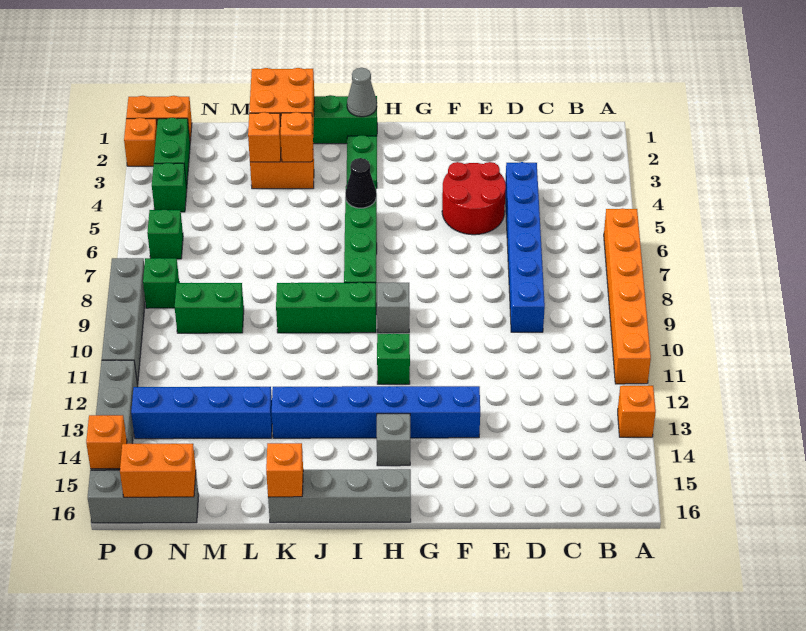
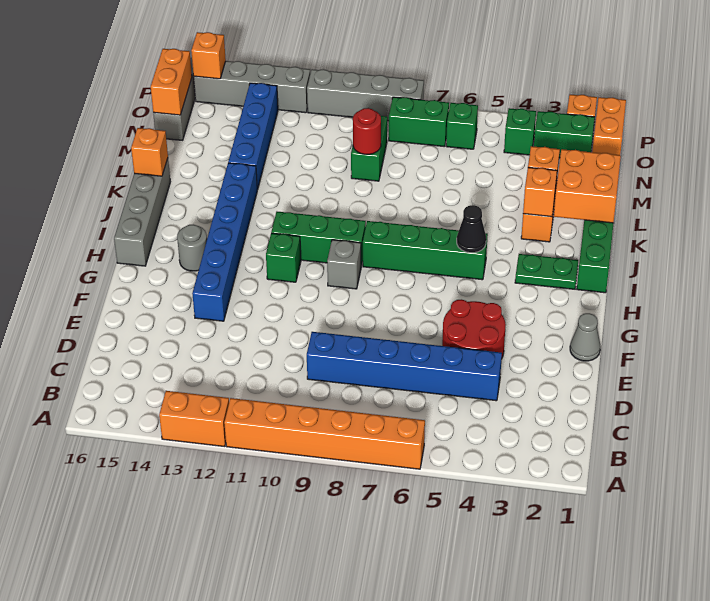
orange 1x1 brick [618,386,656,437] -> orange 1x2 brick [159,391,229,447]
grey 1x1 brick [377,414,410,466] -> grey 1x1 round brick [177,225,207,271]
grey 1x1 cone [347,68,377,117] -> grey 1x1 cone moved to [570,313,600,361]
green 1x3 brick [276,282,376,333] -> green 1x3 brick turned to [271,212,366,266]
none -> red 1x1 round brick [353,108,381,154]
green 1x1 brick [143,258,179,308] -> green 1x2 brick [389,97,449,147]

